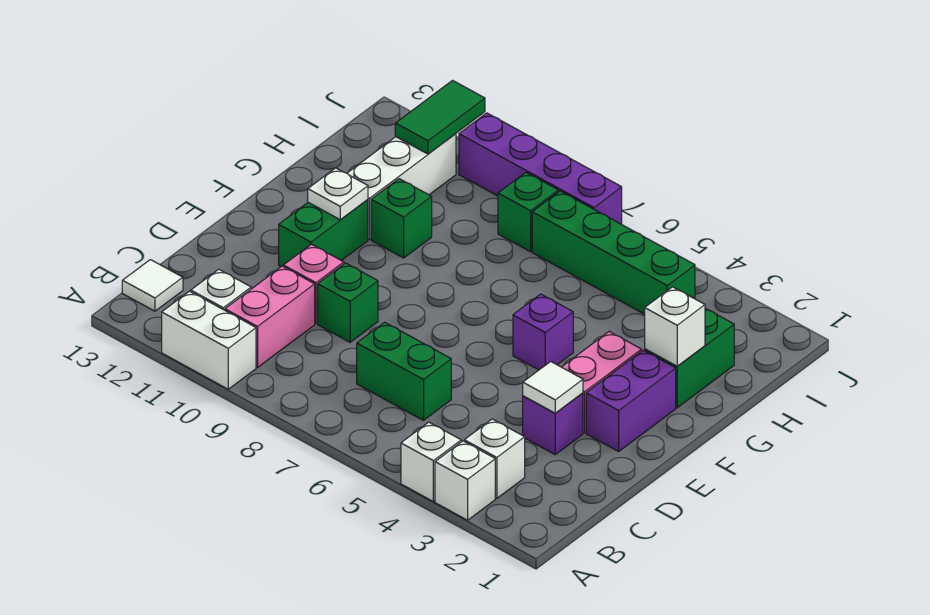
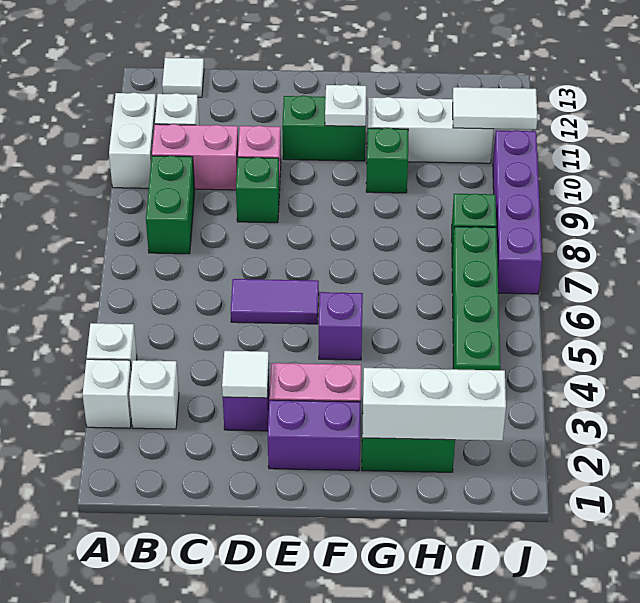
green 1x2 brick [357,322,451,420] -> green 1x2 brick moved to [146,156,195,254]
none -> purple 1x2 tile [231,279,319,324]
white 1x1 brick [645,287,705,366] -> white 1x3 brick [362,368,506,441]
green 1x2 tile [395,80,485,154] -> white 1x2 tile [453,87,537,129]

